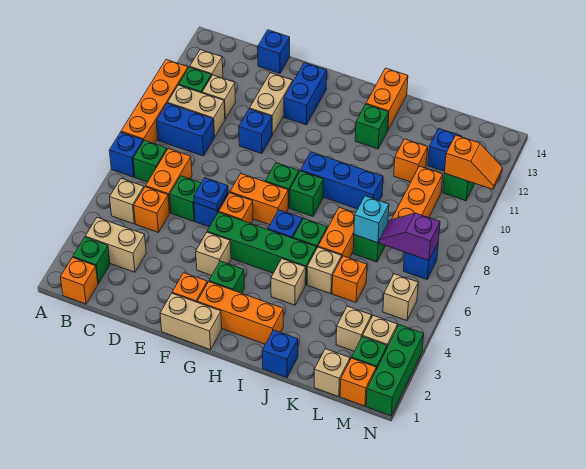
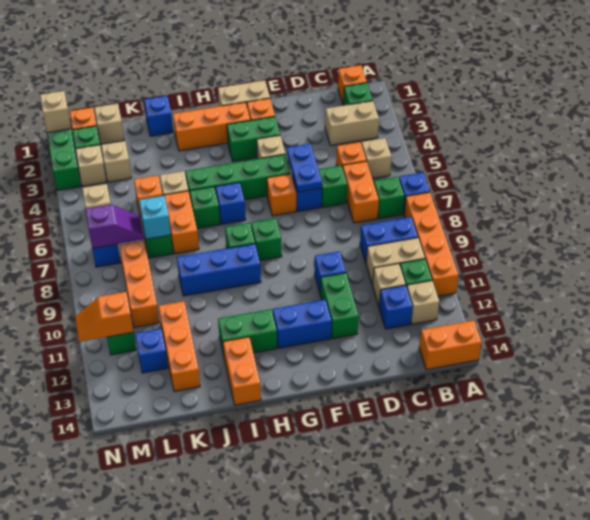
blue 1x1 brick [258,30,290,73] -> blue 1x1 brick moved to [379,285,413,329]
blue 1x1 plate [194,178,228,210] -> blue 1x2 plate [287,144,322,192]
tan 1x2 brick [250,73,293,135] -> green 1x2 brick [320,273,359,339]
orange 1x2 brick [230,174,288,225] -> orange 1x2 brick moved to [419,320,482,370]
blue 1x2 brick [284,63,327,125] -> blue 1x2 brick turned to [273,300,332,348]
green 1x1 brick [209,261,245,293] -> green 1x2 brick [227,117,280,162]
tan 1x1 brick [271,259,306,305] -> tan 1x1 brick moved to [40,91,71,133]
green 1x1 brick [355,104,389,149] -> green 1x2 brick [218,309,277,355]
orange 1x1 brick [394,139,428,182] -> orange 1x3 brick [159,301,200,392]

